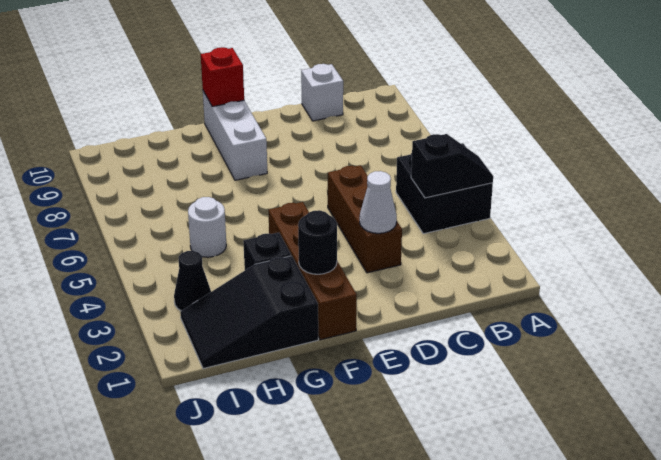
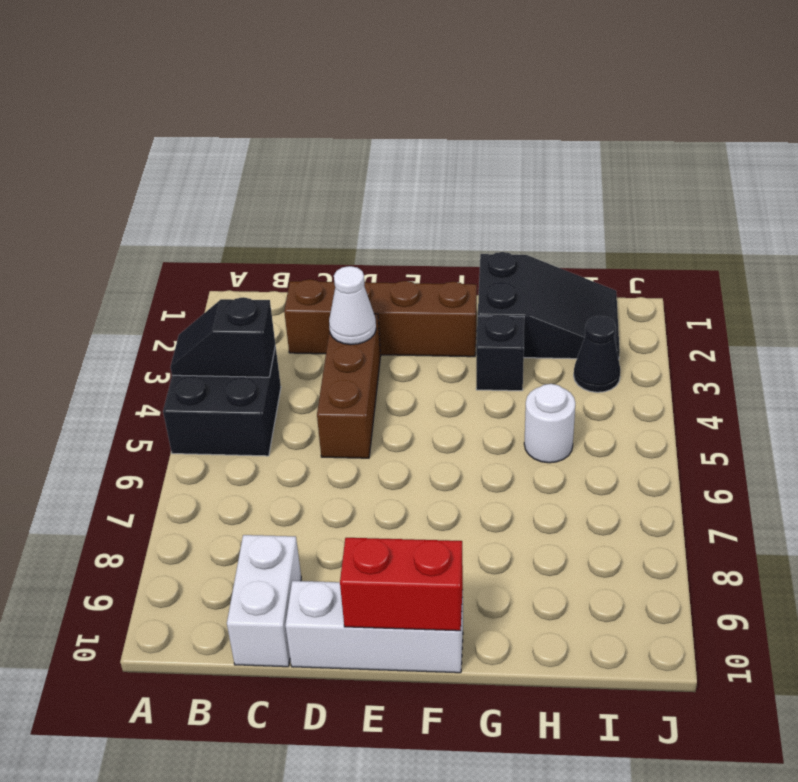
white 1x1 brick [301,64,343,121] -> white 1x2 brick [227,535,301,667]
brown 1x4 brick [268,202,357,340] -> brown 1x4 brick turned to [284,279,477,357]
black 1x1 round brick [298,210,337,274] -> none
white 1x3 brick [203,91,267,180] -> white 1x3 brick turned to [285,581,463,673]
red 1x1 brick [201,47,244,107] -> red 1x2 brick [340,538,463,631]

